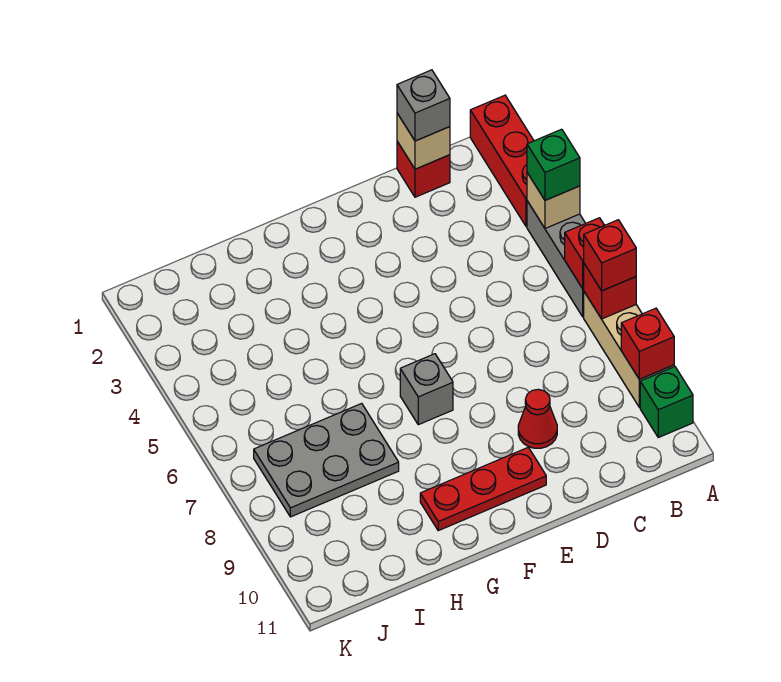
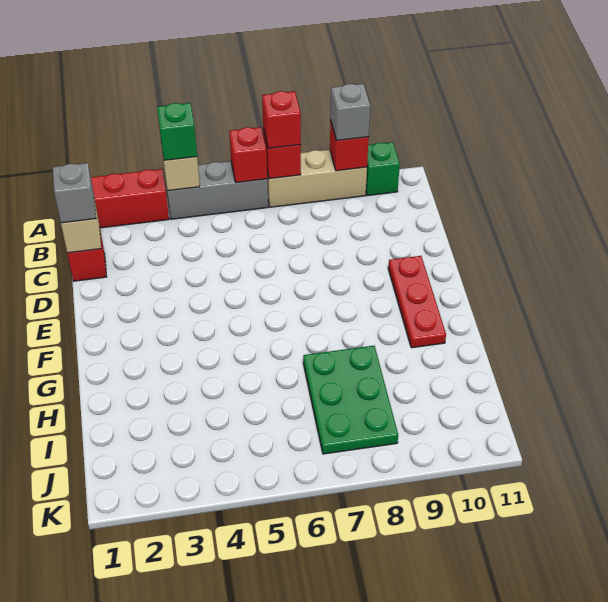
red 1x1 cone [518,389,557,448] -> none
grey 1x1 brick [400,354,453,425] -> grey 1x1 brick moved to [330,84,370,140]
grey 2x3 plate [254,403,399,517] -> green 2x3 plate [303,346,398,454]

